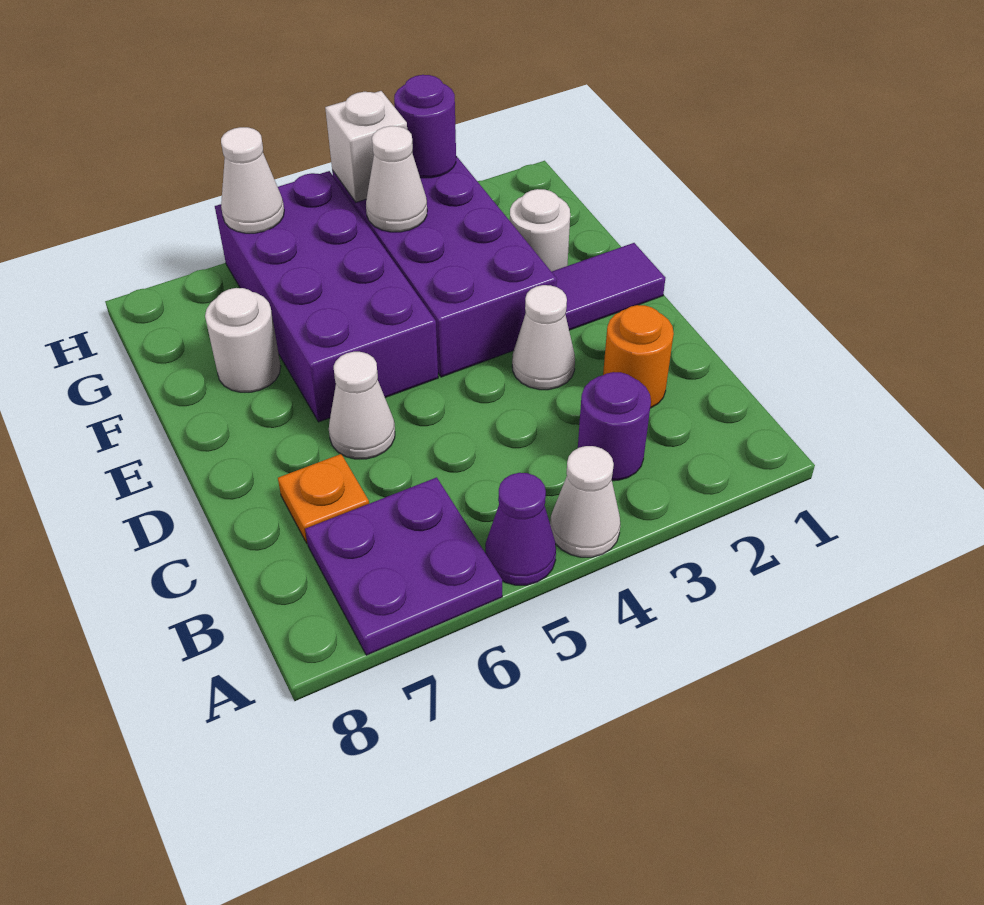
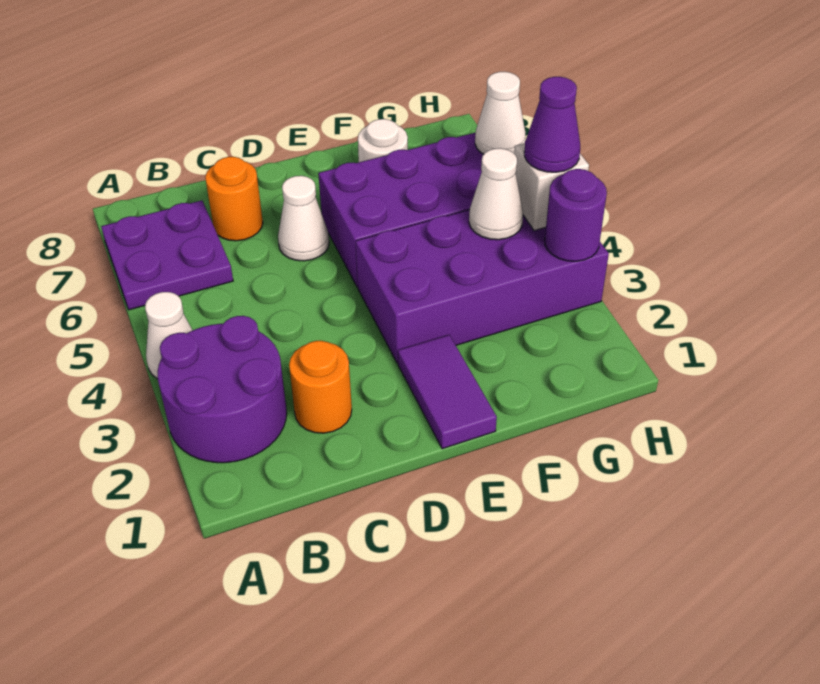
purple 1x1 cone [485,473,556,585] -> purple 1x1 cone moved to [524,77,580,172]
purple 1x1 round brick [578,372,651,481] -> purple 2x2 round brick [157,316,287,463]
orange 1x1 plate [278,454,369,543] -> orange 1x1 round brick [205,157,263,241]
white 1x1 cone [512,285,575,390] -> none
white 1x1 round brick [510,189,570,272] -> none

